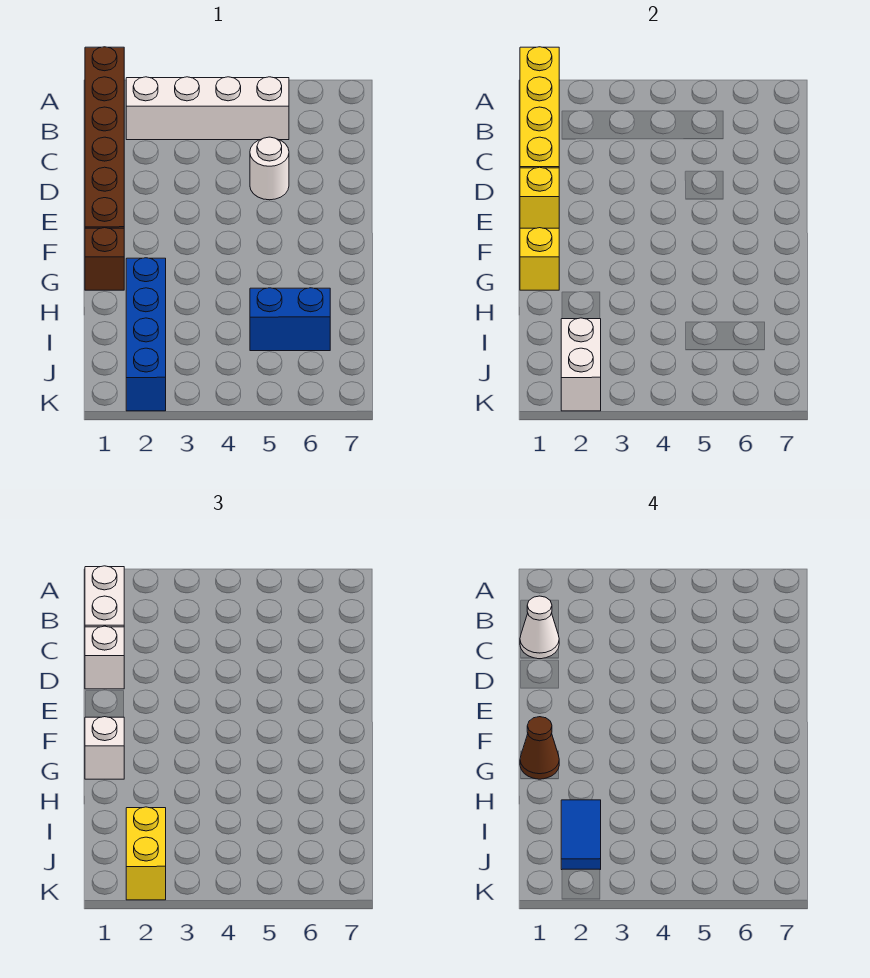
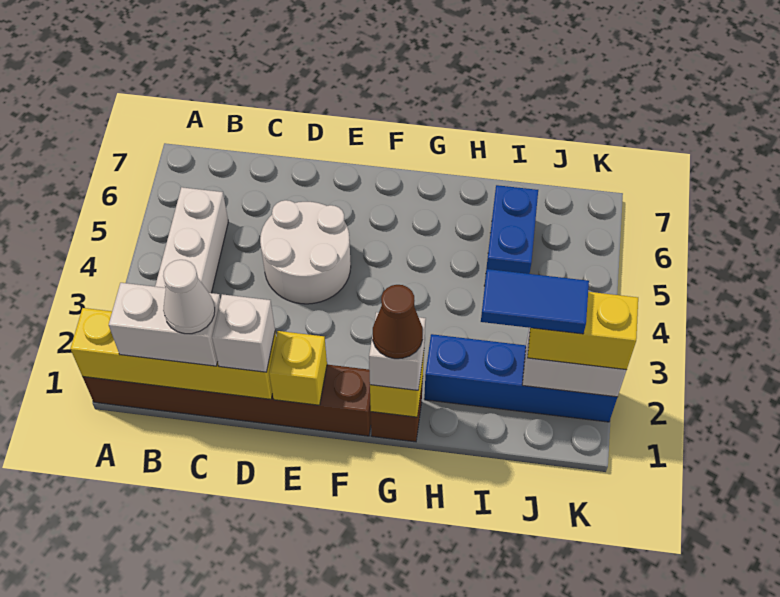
white 1x1 round brick [250,137,289,200] -> white 2x2 round brick [260,200,351,304]

